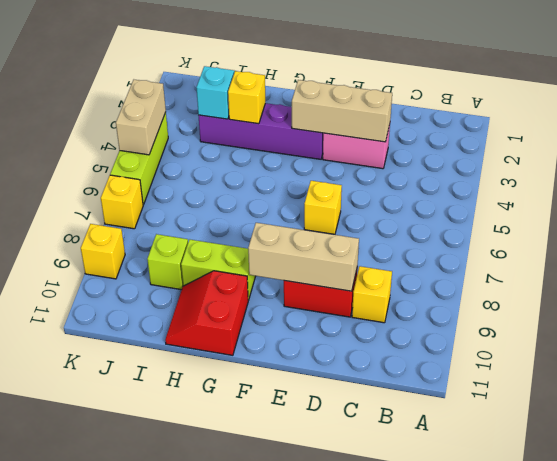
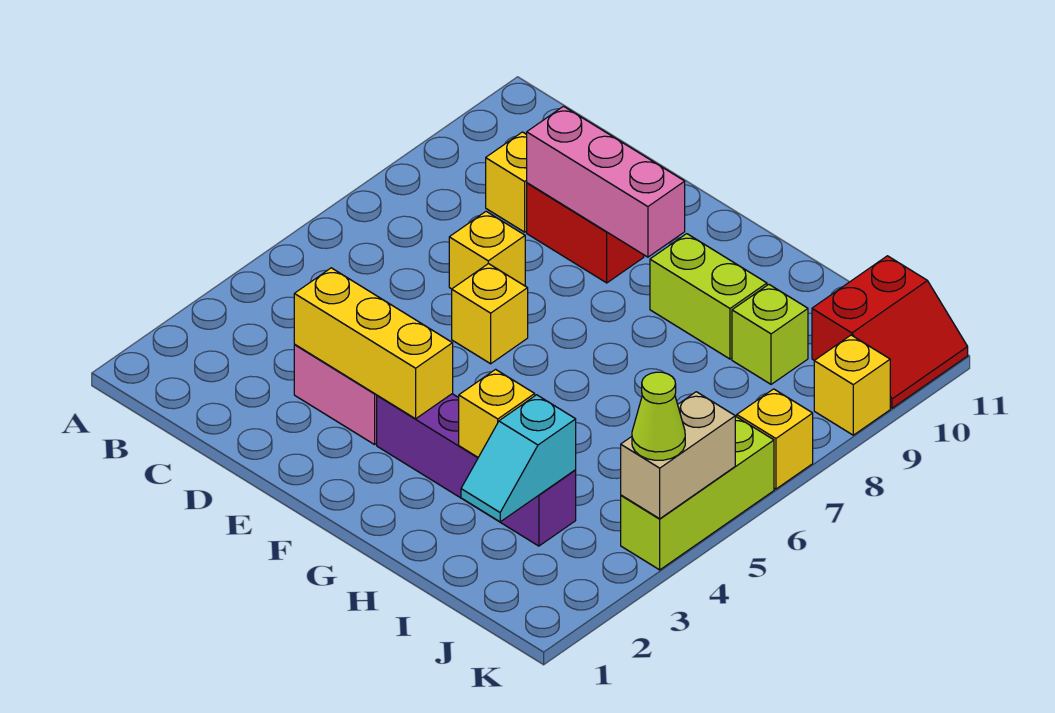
tan 1x3 brick [292,80,392,142] -> yellow 1x3 brick [294,268,453,419]
none -> yellow 1x1 brick [449,211,525,289]
tan 1x3 brick [248,223,359,291] -> pink 1x3 brick [527,106,685,257]
red 2x2 slope [165,271,248,355] -> red 2x2 slope moved to [812,256,968,408]
none -> lime 1x1 cone [632,372,685,460]

